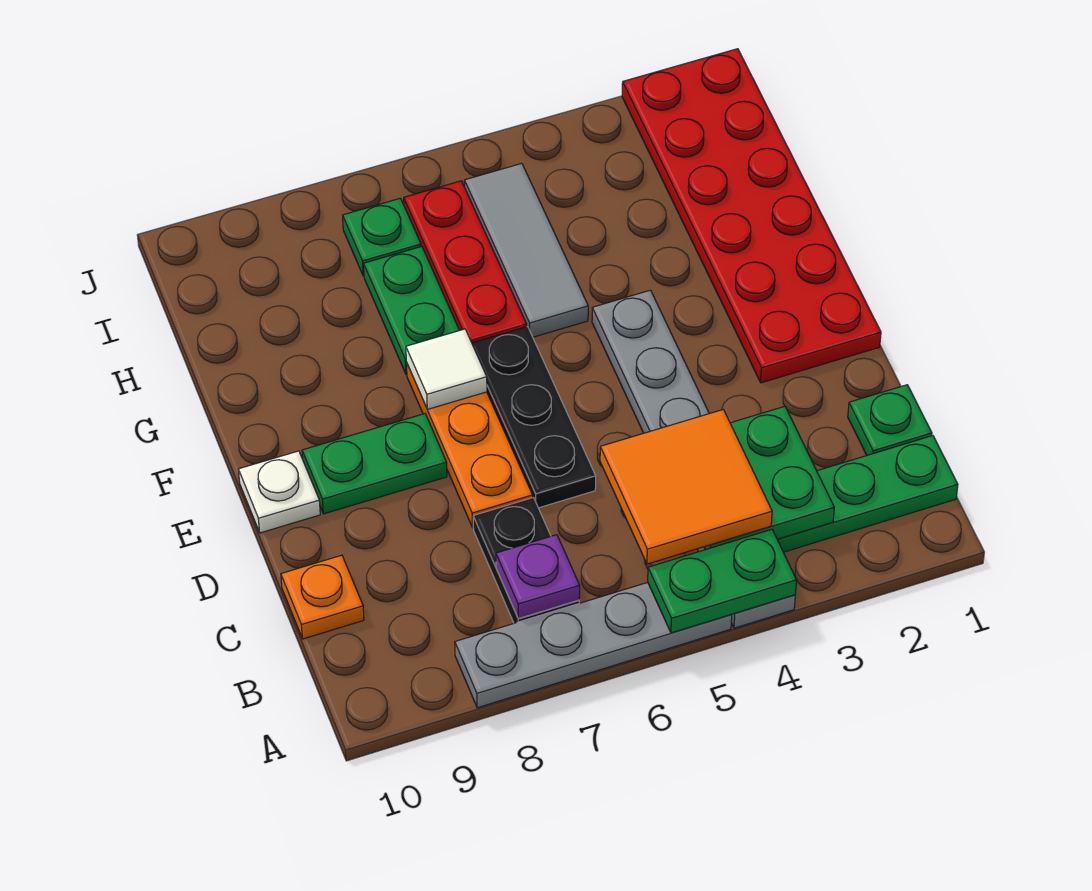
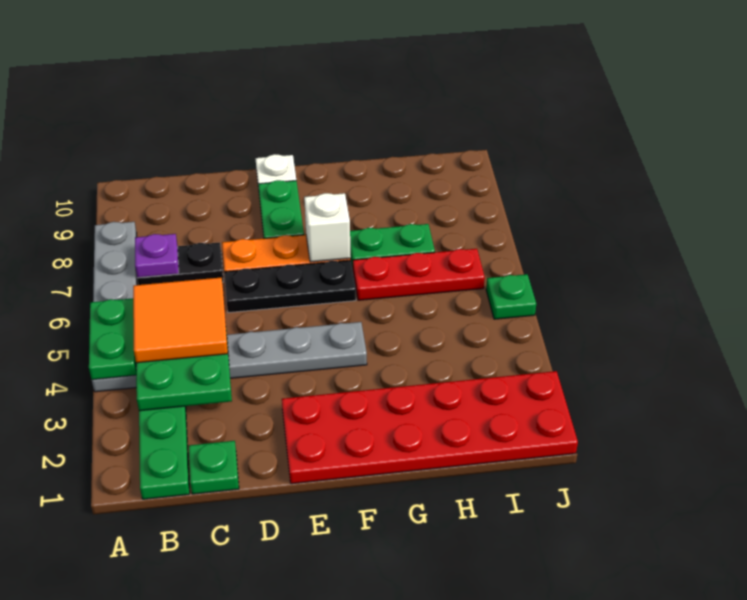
orange 1x1 plate [281,555,364,639] -> none
white 1x1 tile [406,329,487,409] -> white 1x1 brick [304,193,351,262]
grey 1x3 tile [464,163,588,337] -> none
green 1x1 plate [343,198,421,276] -> green 1x1 plate moved to [486,274,536,319]

